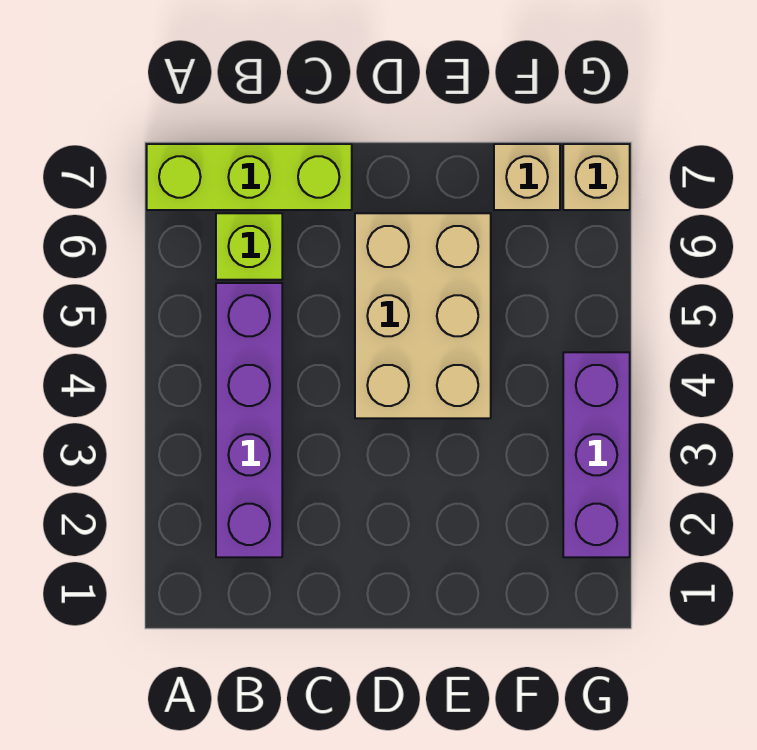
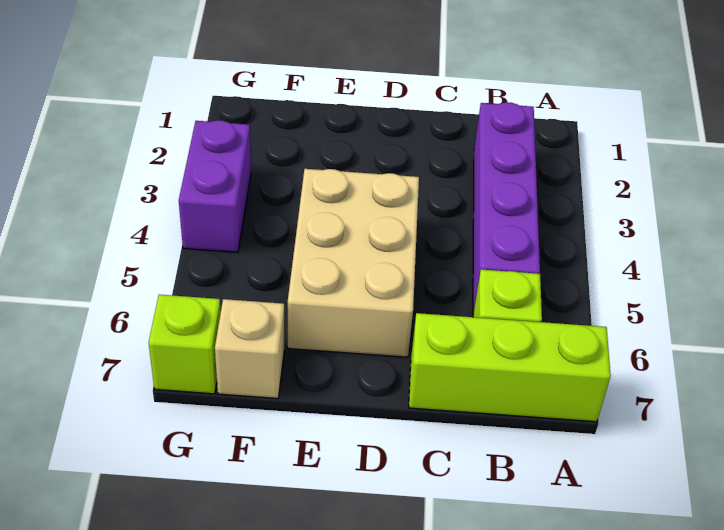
purple 1x3 brick [563,352,630,557] -> purple 1x2 brick [179,120,251,252]
tan 1x1 brick [563,144,630,210] -> lime 1x1 brick [149,295,221,394]

